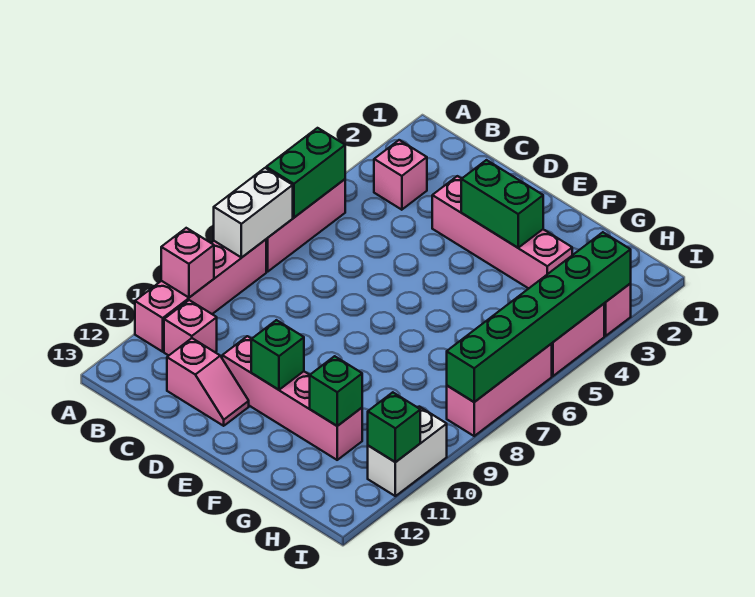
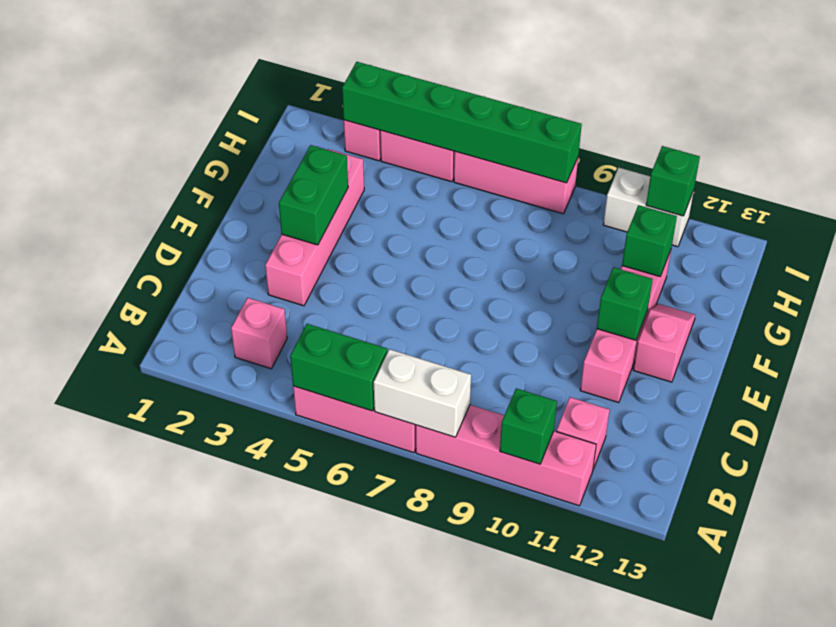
pink 1x1 brick [161,228,214,297] -> green 1x1 brick [500,388,557,464]
pink 1x2 slope [167,338,249,426] -> pink 1x2 slope moved to [633,304,695,382]

